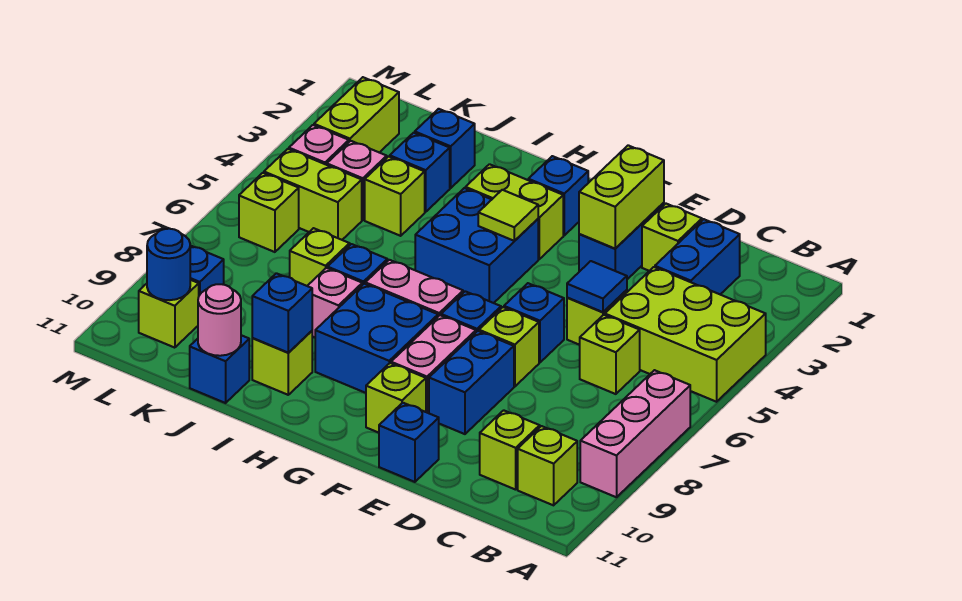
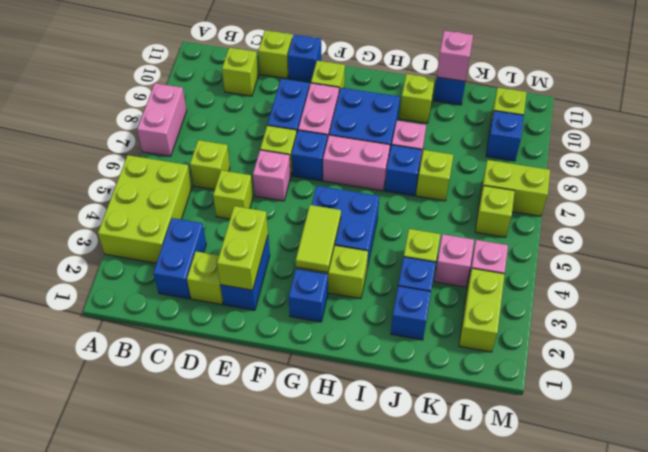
lime 2x3 brick [605,267,766,402] -> lime 2x3 brick turned to [98,155,192,263]
pink 1x3 brick [580,370,690,497] -> pink 1x2 brick [137,83,187,156]
lime 1x1 brick [518,426,577,505] -> lime 1x1 brick moved to [258,30,292,79]
blue 1x1 tile [567,261,627,312] -> none
blue 1x1 brick [504,283,564,362] -> pink 1x1 brick [253,150,291,201]
lime 1x1 tile [478,190,538,241] -> lime 1x2 tile [296,205,341,272]
blue 1x1 brick [252,273,312,353] -> none
pink 1x1 round brick [198,284,241,356] -> pink 1x1 brick [437,31,473,81]
lime 1x2 brick [264,149,362,240] -> lime 1x2 brick moved to [479,160,550,216]
blue 1x1 round brick [147,229,190,300] -> none

